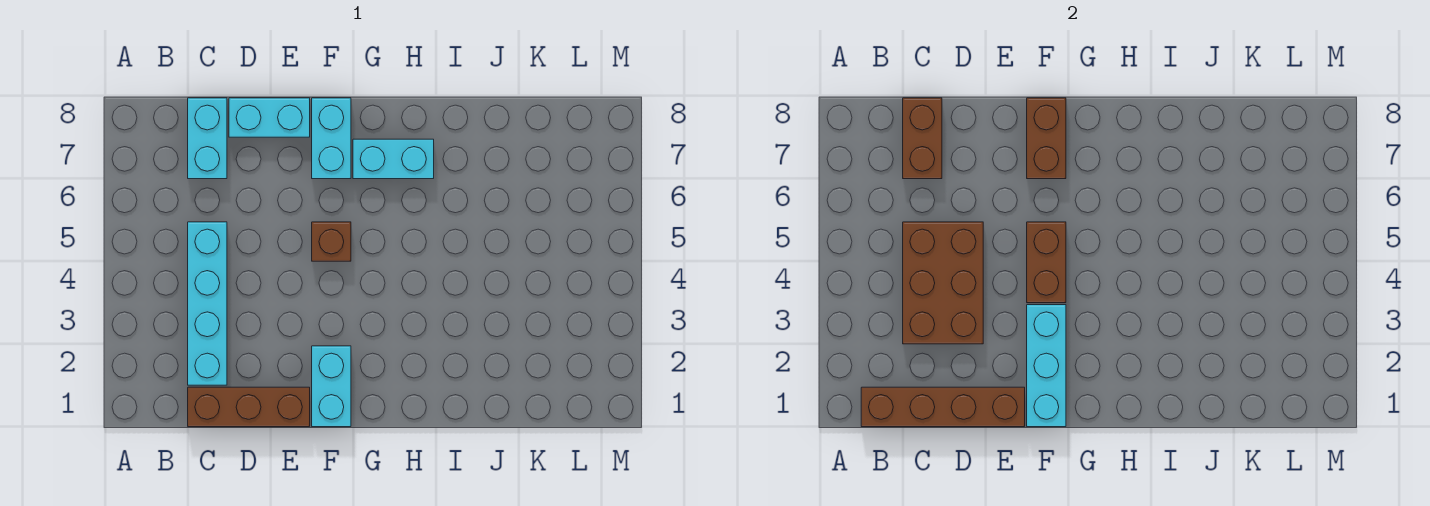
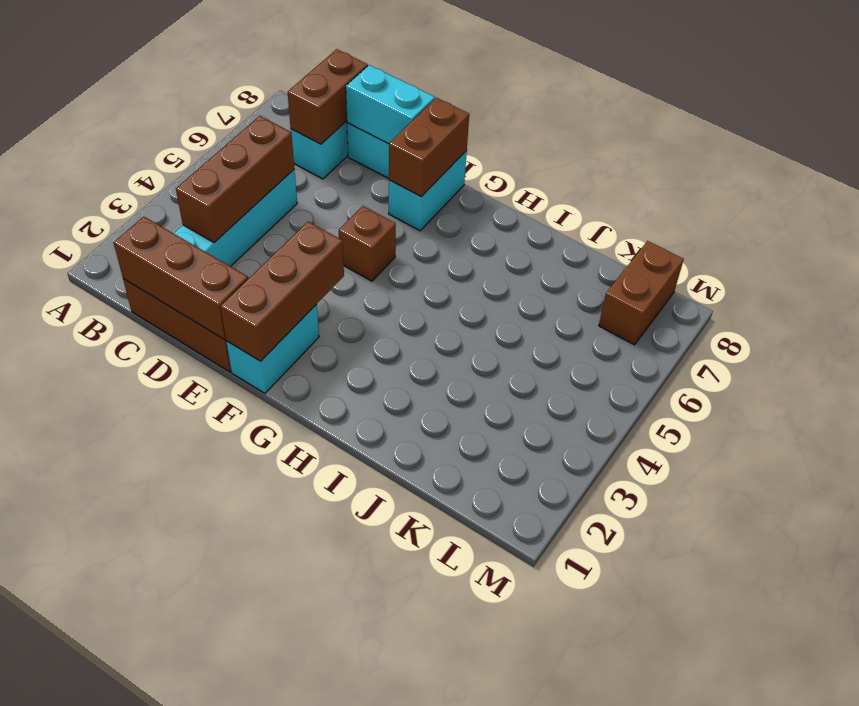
brown 1x4 brick [861,387,1025,427] -> brown 1x3 brick [114,216,248,339]
brown 2x3 brick [903,222,983,344] -> brown 1x3 brick [176,116,294,243]
cyan 1x3 brick [1027,305,1066,427] -> brown 1x3 brick [220,222,344,361]
brown 1x2 brick [1027,222,1066,303] -> brown 1x2 brick moved to [599,241,684,345]
cyan 1x2 brick [353,139,434,179] -> cyan 1x2 brick moved to [346,65,435,144]

